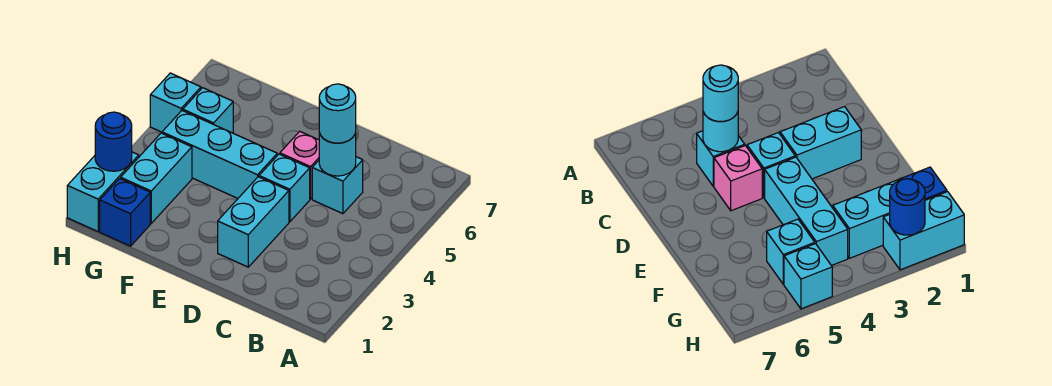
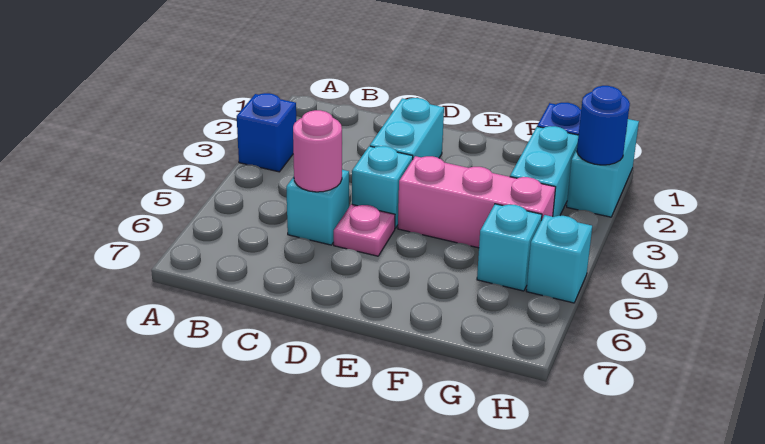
none -> blue 1x1 brick [237,93,296,172]
cyan 1x1 round brick [319,132,356,176] -> pink 1x1 round brick [293,110,342,192]
cyan 1x1 round brick [319,84,356,143] -> none
pink 1x1 brick [280,131,319,199] -> pink 1x1 plate [334,204,395,256]
cyan 1x3 brick [162,110,277,198] -> pink 1x3 brick [398,156,556,248]

